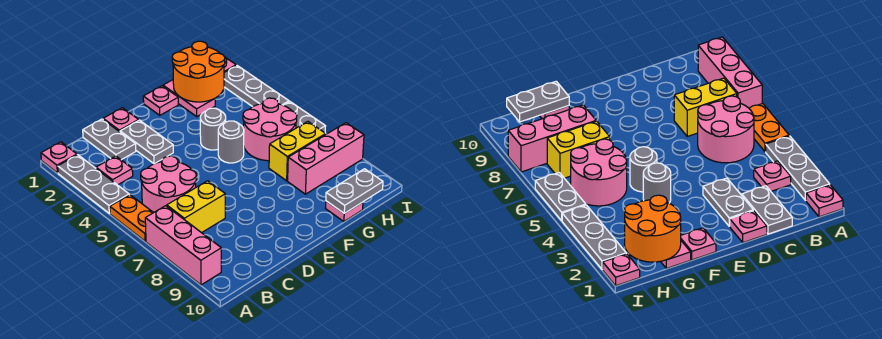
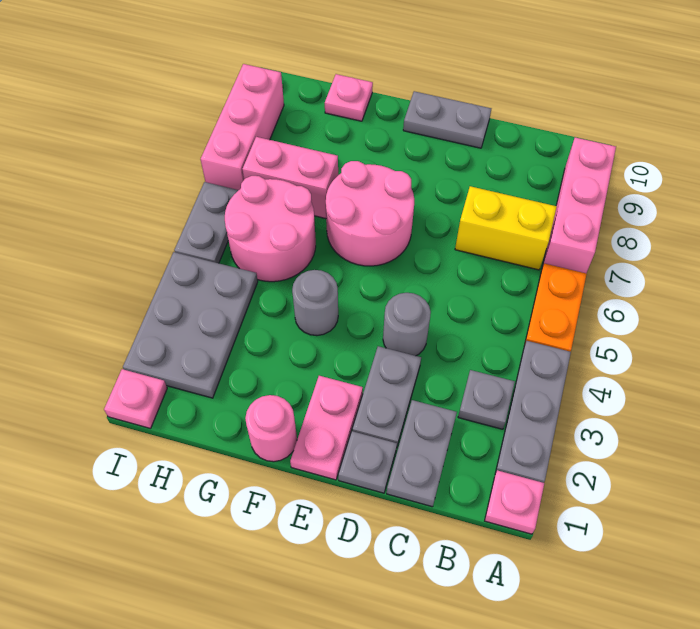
pink 1x1 plate [96,156,133,185] -> grey 1x1 plate [458,370,515,429]
pink 2x2 round brick [141,156,196,213] -> pink 2x2 round brick moved to [326,161,414,266]
pink 1x1 plate [103,108,139,132] -> grey 1x1 plate [338,431,397,493]
pink 1x1 plate [143,86,179,115] -> pink 1x1 round brick [245,395,297,462]
grey 1x1 round brick [218,121,244,163] -> grey 1x1 round brick moved to [383,293,431,356]
pink 1x2 plate [163,80,215,116] -> pink 1x2 plate moved to [290,376,363,480]
orange 2x2 round brick [172,41,225,102] -> none
yellow 1x2 brick [269,122,326,181] -> pink 1x2 brick [242,137,338,219]
pink 1x3 brick [288,123,364,194] -> pink 1x3 brick turned to [201,64,284,190]
grey 1x2 plate [326,169,383,213] -> grey 1x2 plate moved to [403,91,491,148]
grey 1x3 plate [224,66,289,107] -> grey 2x3 plate [123,252,258,398]

